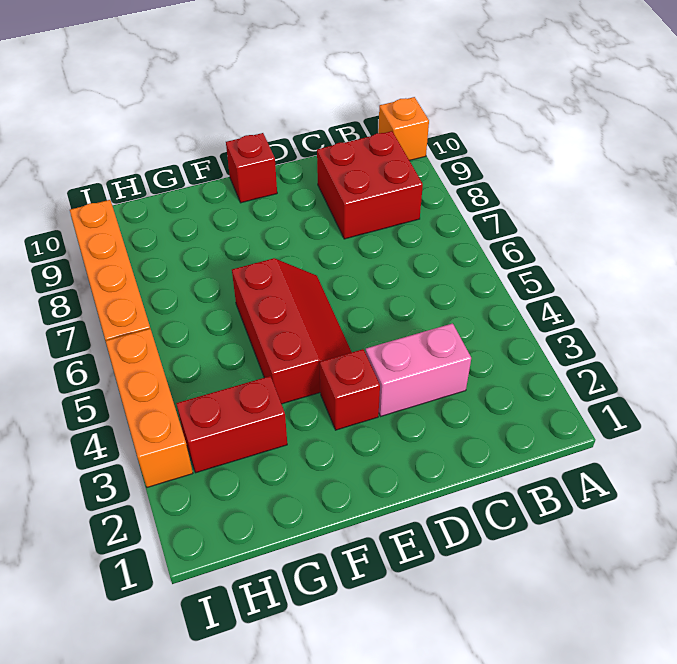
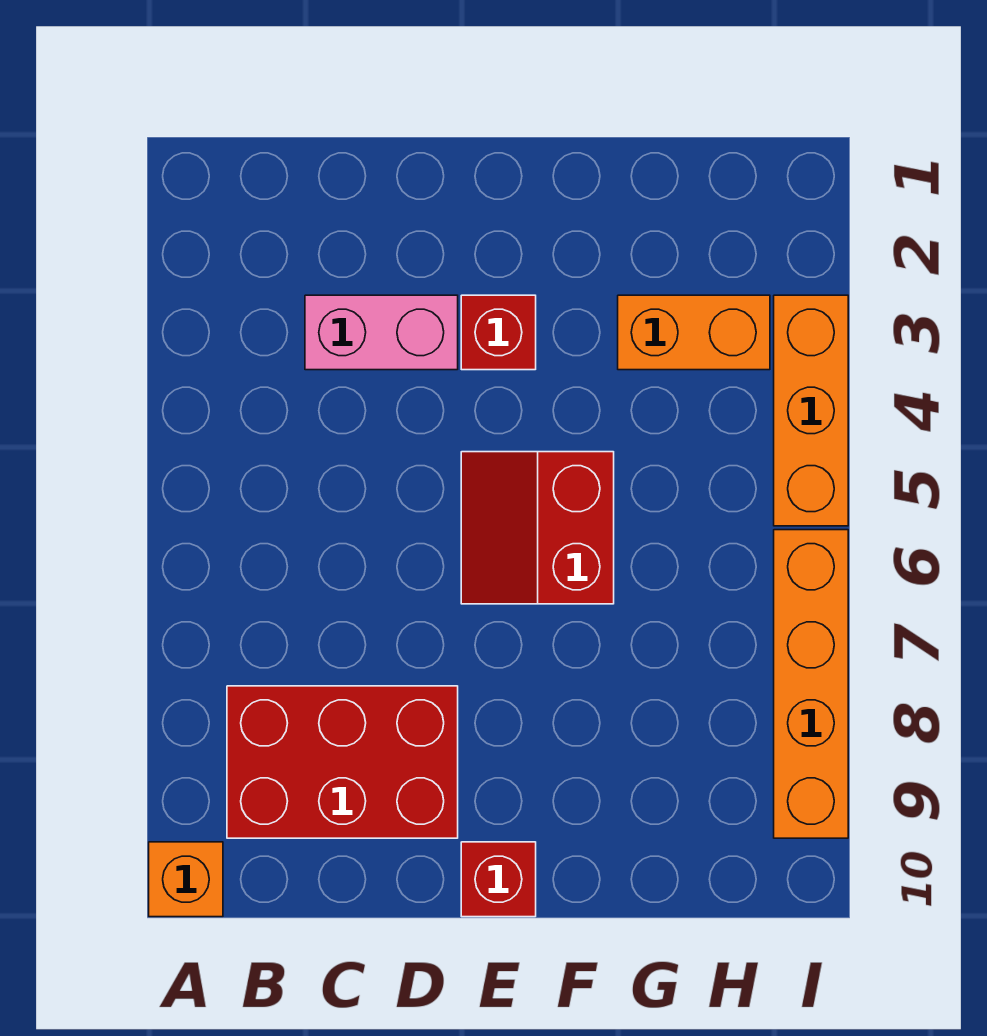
red 2x2 brick [317,131,423,239] -> red 2x3 brick [227,686,458,838]
red 2x3 slope [232,258,352,404] -> red 2x2 slope [461,452,614,604]
red 1x2 brick [176,376,287,473] -> orange 1x2 brick [618,295,770,370]

